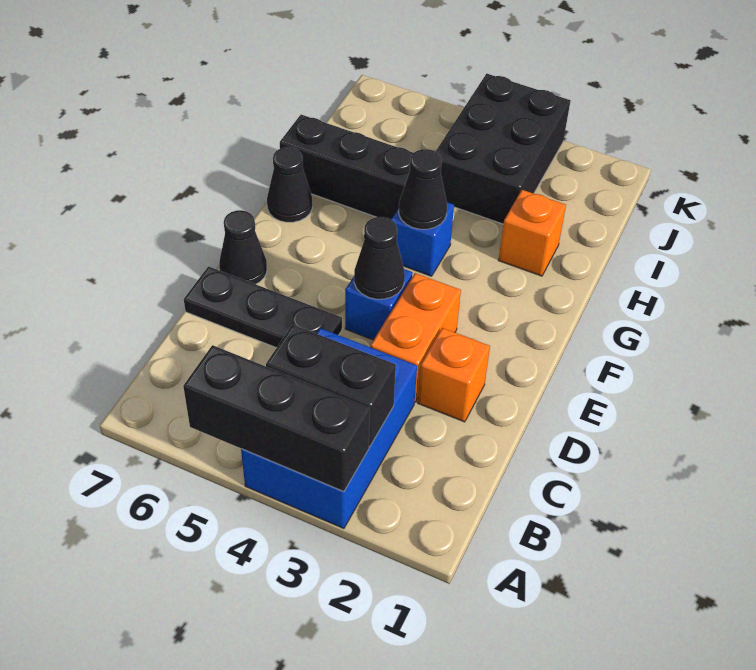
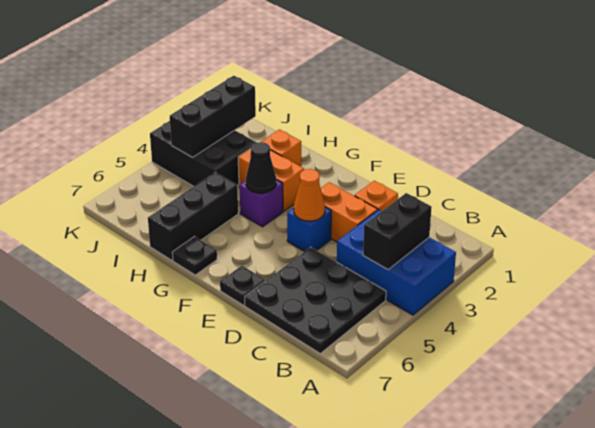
black 1x3 brick [183,345,370,491] -> black 1x3 brick moved to [170,76,256,158]
black 1x3 plate [184,266,342,348] -> black 3x3 plate [245,247,386,353]
black 1x1 cone [354,217,405,299] -> orange 1x1 cone [294,169,325,221]
black 1x1 cone [219,210,267,284] -> black 1x1 plate [220,266,265,305]
none -> orange 1x2 brick [238,149,304,211]
blue 1x1 brick [391,202,454,276] -> purple 1x1 brick [240,180,283,227]
black 1x1 cone [267,147,312,222] -> black 1x1 plate [172,237,217,275]

